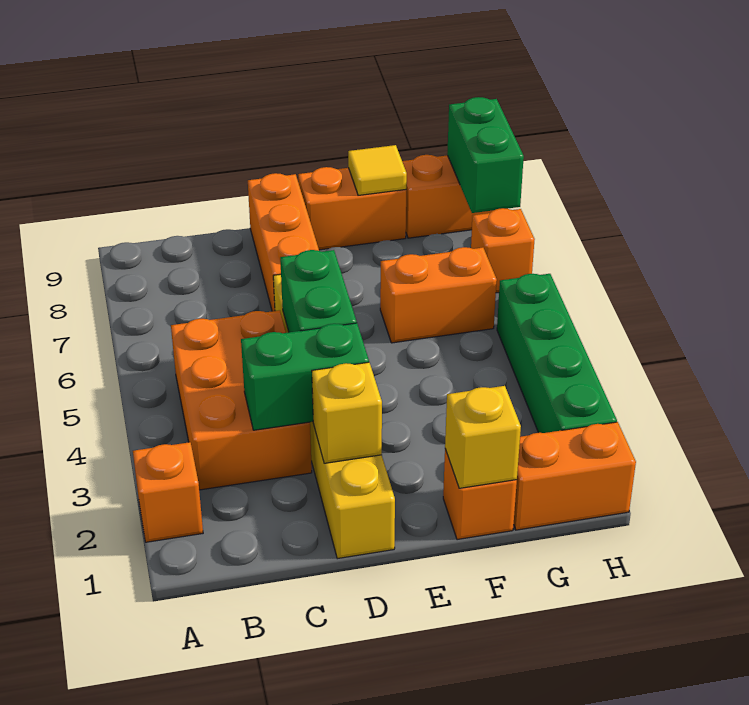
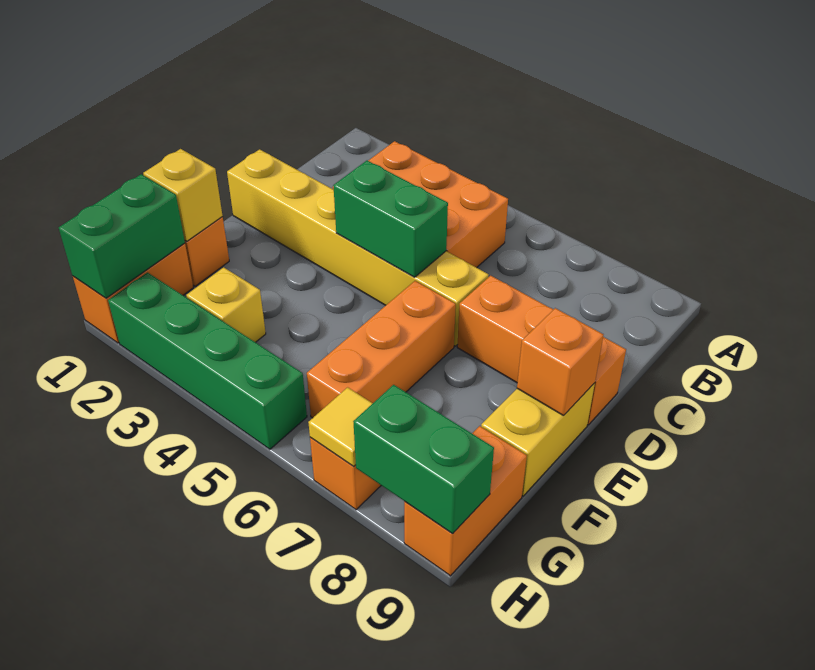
orange 1x1 brick [133,442,203,542] -> orange 1x1 brick moved to [517,308,604,416]
green 1x2 brick [241,323,369,430] -> green 1x2 brick moved to [59,174,185,298]
yellow 1x1 brick [312,362,382,463] -> yellow 1x1 brick moved to [186,267,266,342]
orange 1x2 brick [298,167,406,250] -> yellow 1x2 brick [481,383,595,496]
orange 1x2 brick [380,247,497,343] -> orange 1x3 brick [307,281,456,418]
yellow 1x1 tile [348,145,407,195] -> yellow 1x1 tile moved to [308,387,373,467]

